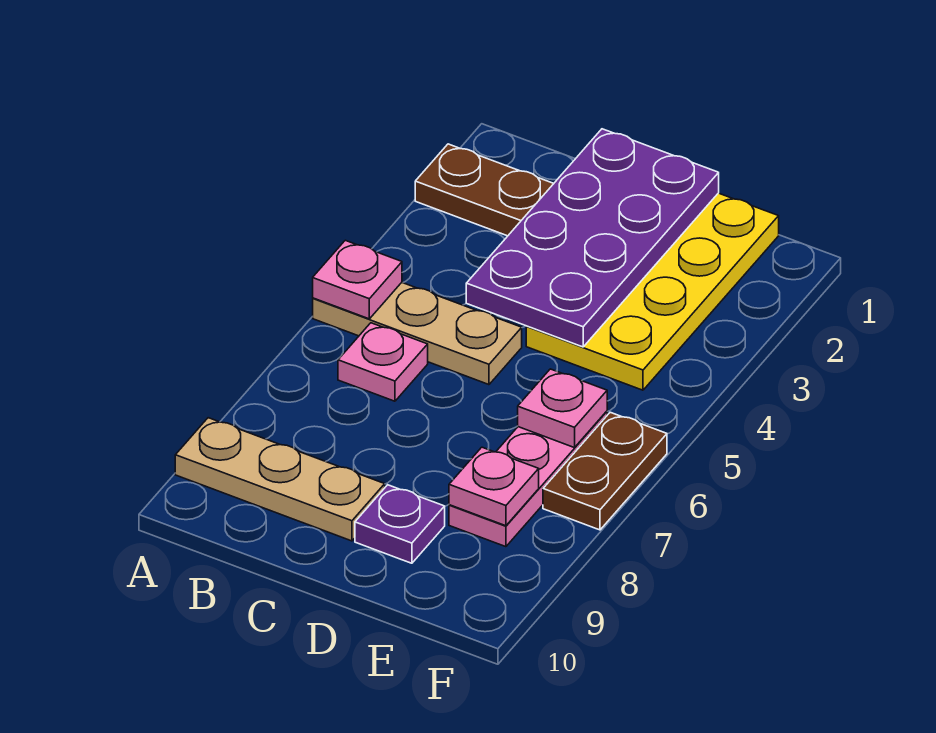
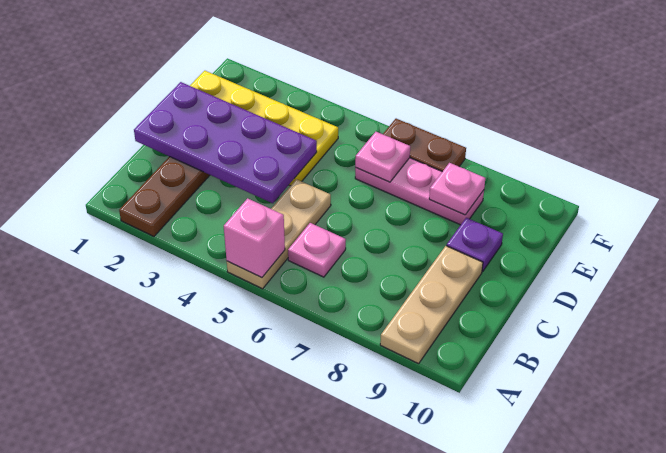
pink 1x1 plate [313,240,402,319] -> pink 1x1 brick [224,198,285,278]

